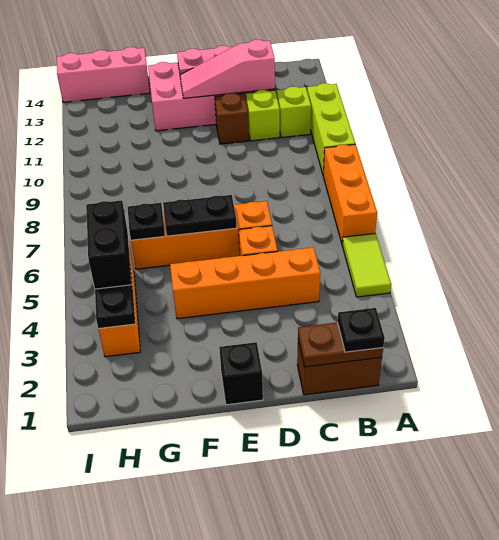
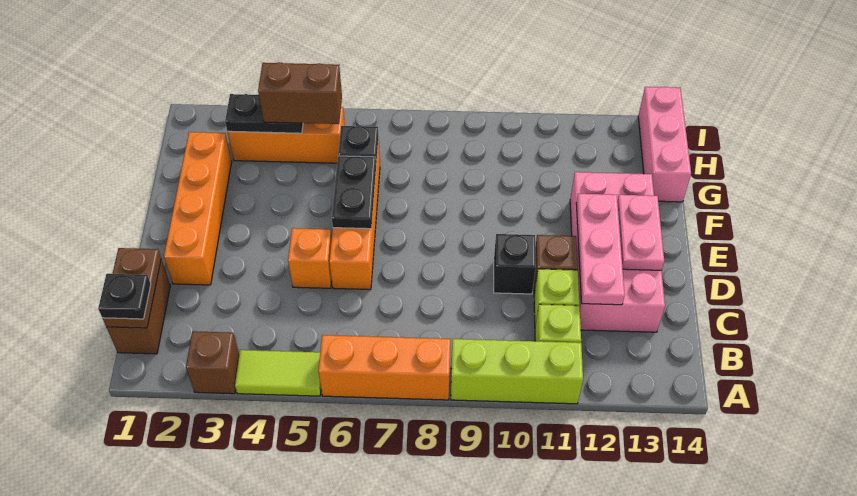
none -> brown 1x1 brick [186,331,239,394]
orange 1x4 brick [170,247,320,319] -> orange 1x4 brick moved to [164,132,232,285]
pink 1x3 slope [180,40,275,98] -> pink 1x3 plate [576,194,625,305]
black 1x1 brick [219,342,263,405] -> black 1x1 brick moved to [494,234,536,294]
black 1x2 brick [86,200,131,289] -> brown 1x2 brick [258,62,342,124]

